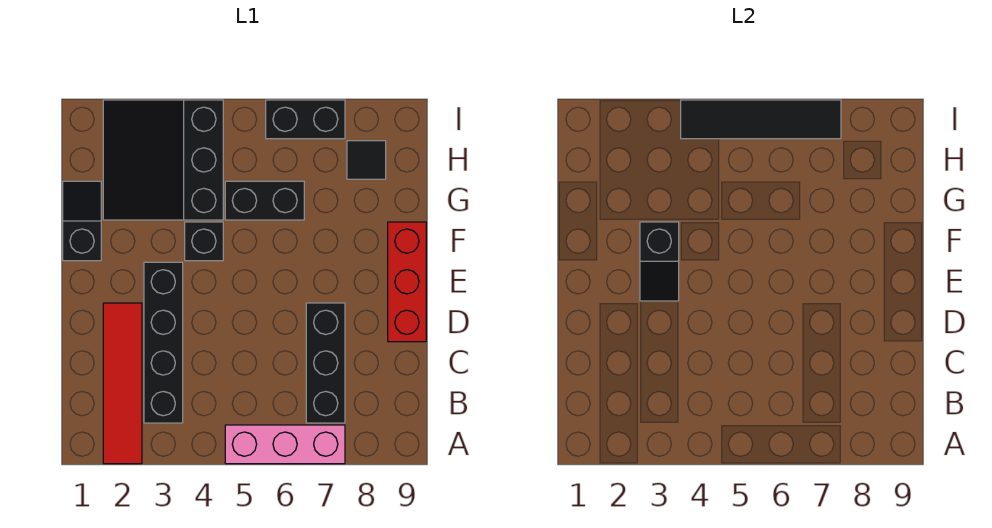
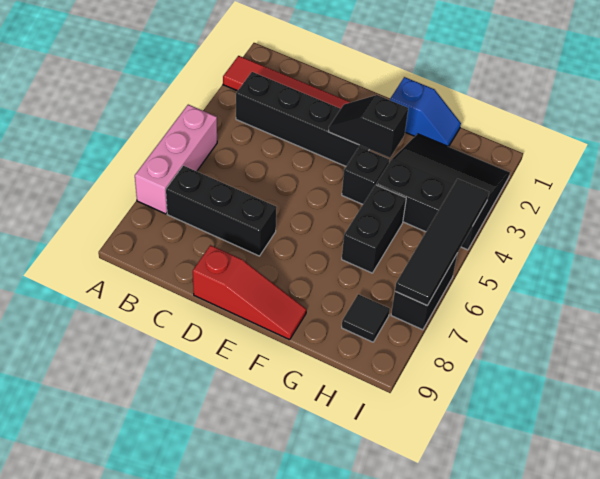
red 1x3 brick [388,222,426,342] -> red 1x3 slope [193,245,306,340]
black 1x2 slope [63,181,101,261] -> blue 1x2 slope [390,77,461,147]

